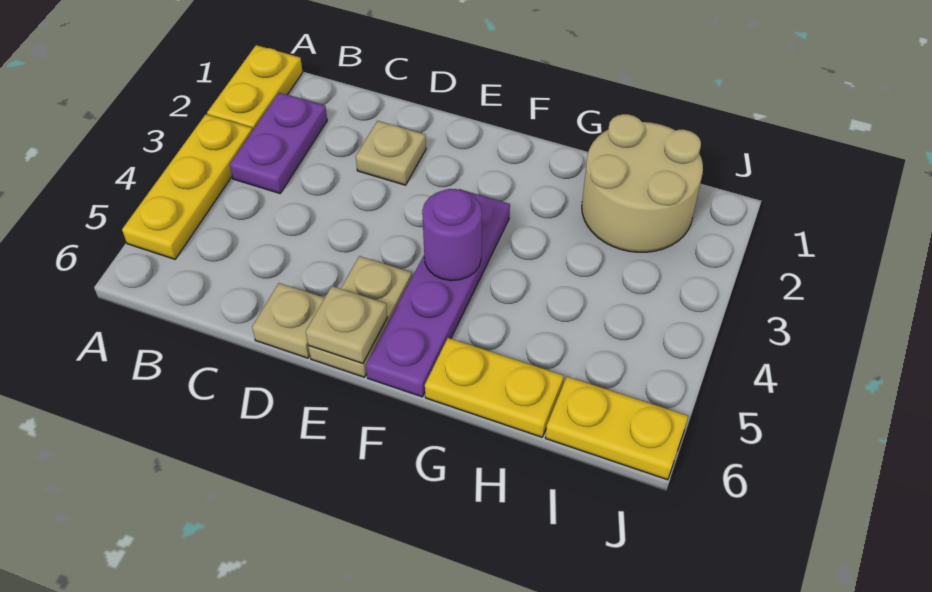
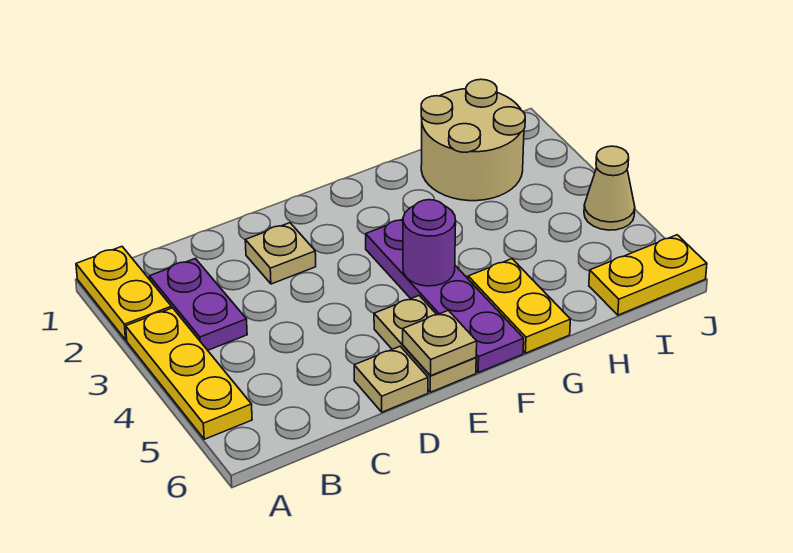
yellow 1x2 plate [425,338,564,437] -> yellow 1x2 plate turned to [468,259,570,353]
none -> tan 1x1 cone [584,146,635,230]

